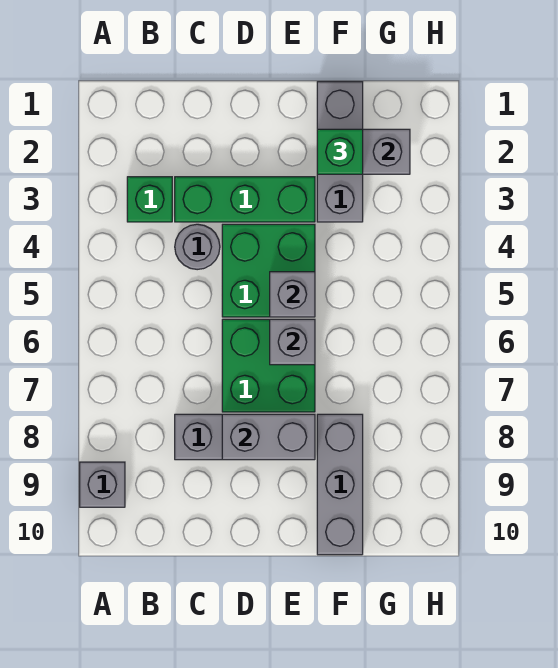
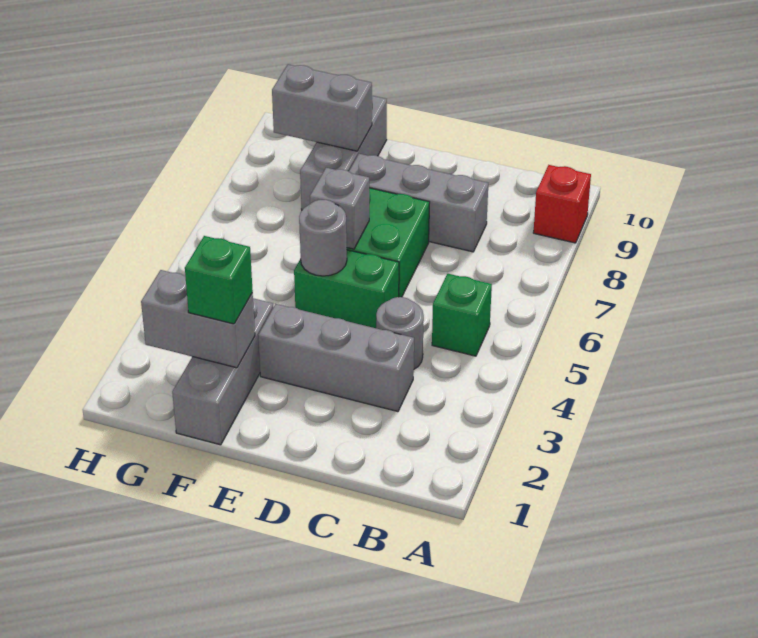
grey 1x1 brick [80,462,125,507] -> red 1x1 brick [533,165,591,243]
green 1x1 brick [127,177,172,222] -> green 1x1 brick moved to [432,274,492,356]
green 1x3 brick [175,177,315,222] -> grey 1x3 brick [258,304,414,412]
green 2x2 brick [222,224,315,317] -> green 1x2 brick [294,250,399,328]
grey 1x2 brick [222,414,315,460] -> grey 1x2 brick moved to [272,64,372,151]
grey 1x1 brick [270,272,315,317] -> grey 1x1 round brick [299,200,347,276]

